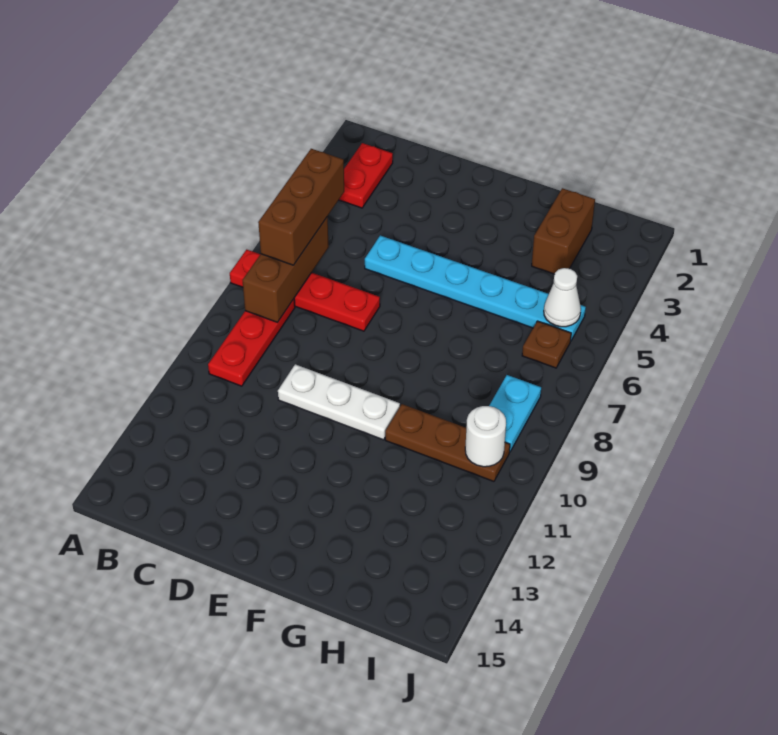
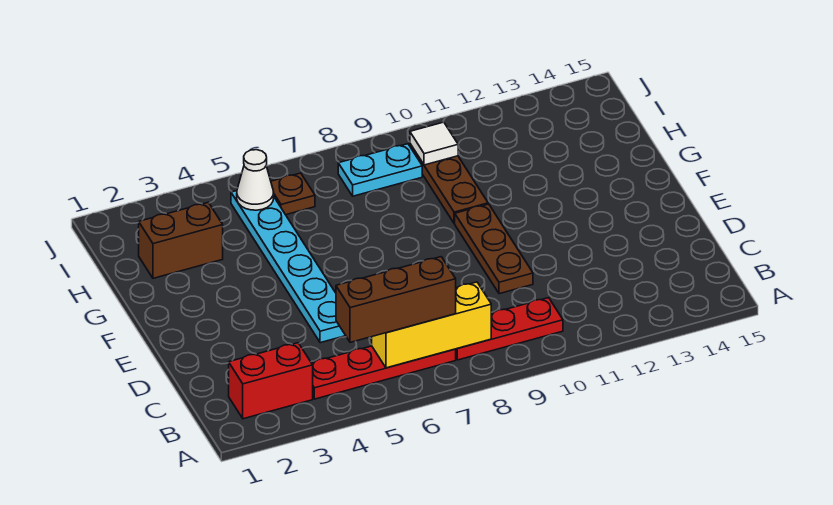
red 1x4 plate [230,250,380,331] -> red 1x4 plate turned to [312,346,456,399]
red 1x2 plate [339,143,393,208] -> red 1x2 brick [229,343,313,419]
brown 1x3 brick [243,217,329,322] -> yellow 1x3 brick [372,282,491,368]
white 1x3 plate [278,364,400,440] -> brown 1x3 plate [455,204,533,294]
white 1x1 round brick [465,406,506,467] -> white 1x1 tile [410,122,458,165]

